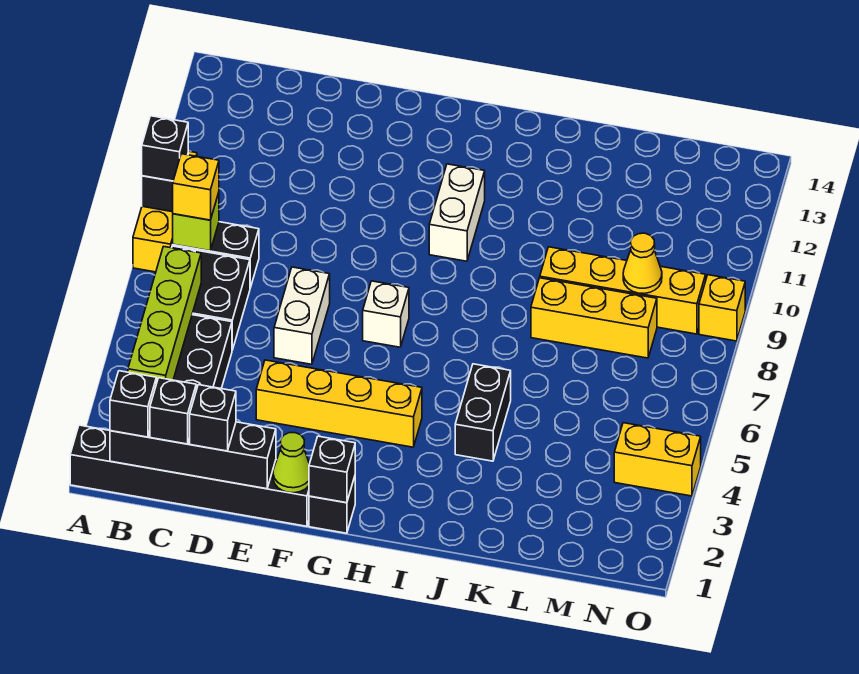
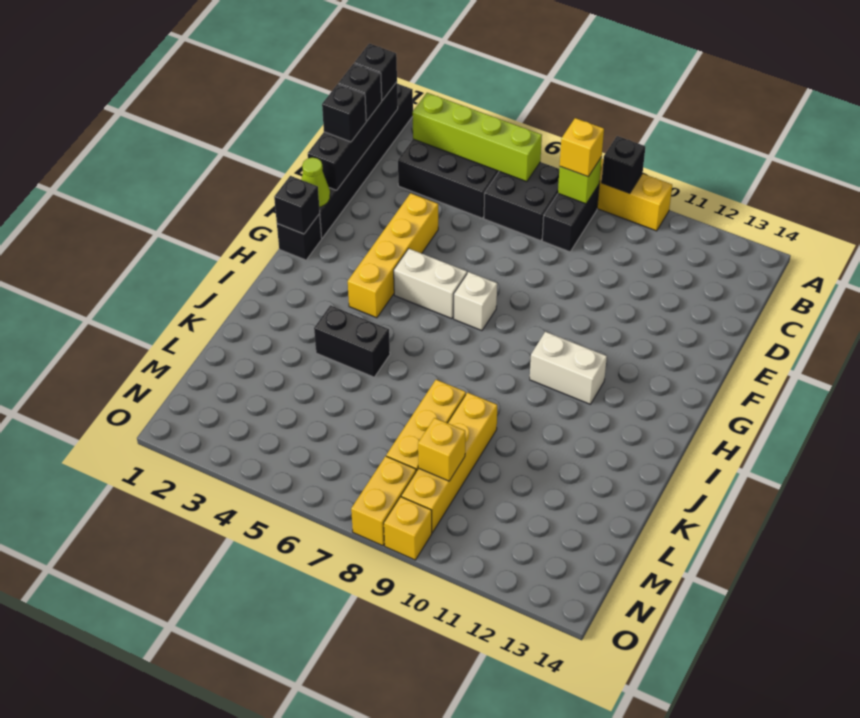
black 1x1 brick [142,116,188,181] -> none
white 1x2 brick [274,267,330,364] -> white 1x2 brick moved to [394,249,467,319]
yellow 1x1 cone [623,233,662,294] -> yellow 1x1 brick [418,418,465,481]
yellow 1x2 brick [614,423,701,496] -> yellow 1x2 brick moved to [351,456,416,546]

